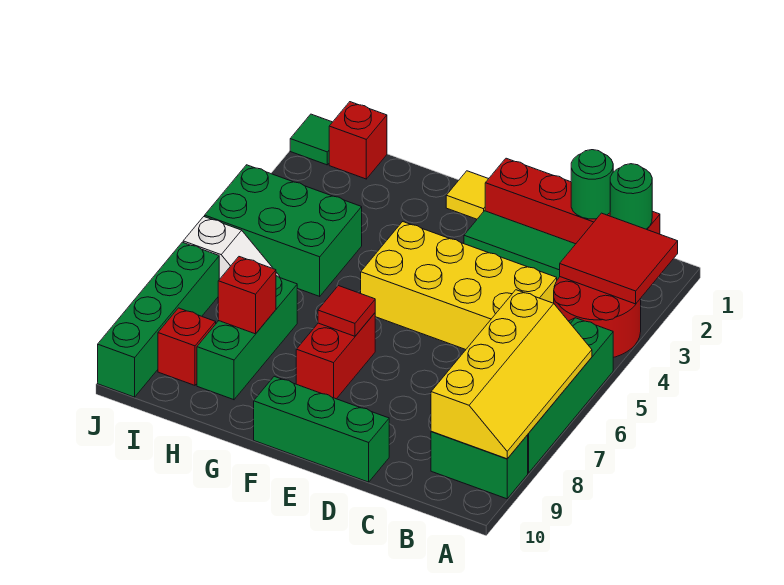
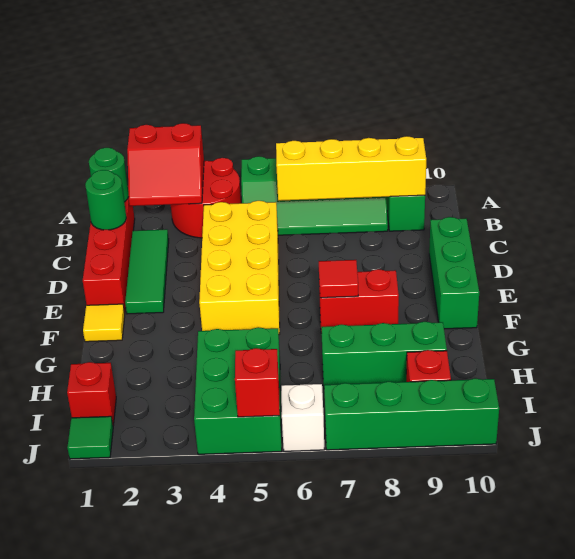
red 2x2 tile [560,213,678,304] -> red 2x2 slope [127,123,204,206]
red 1x1 brick [218,257,276,334] -> red 1x1 brick moved to [235,348,280,417]

